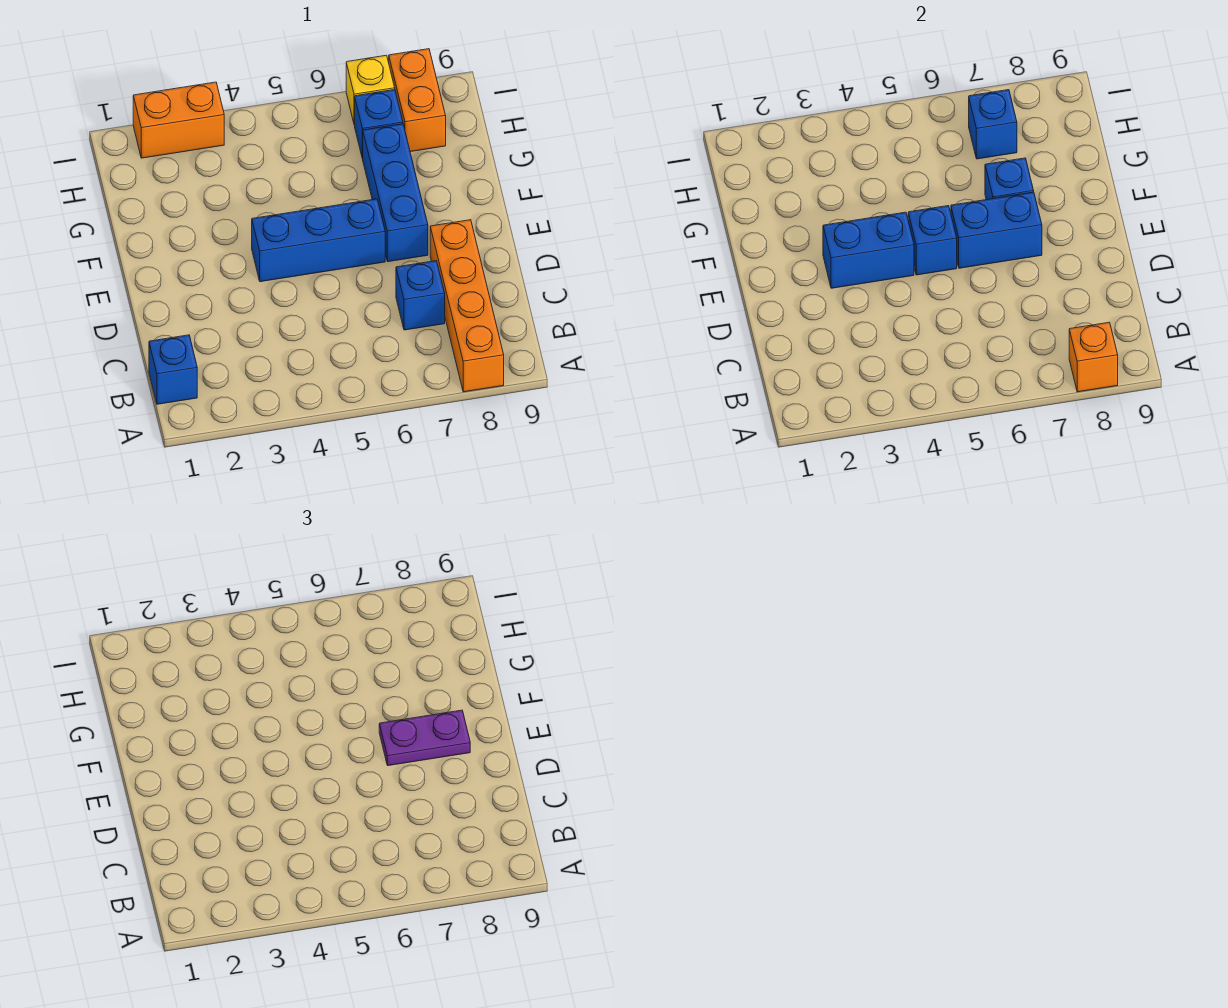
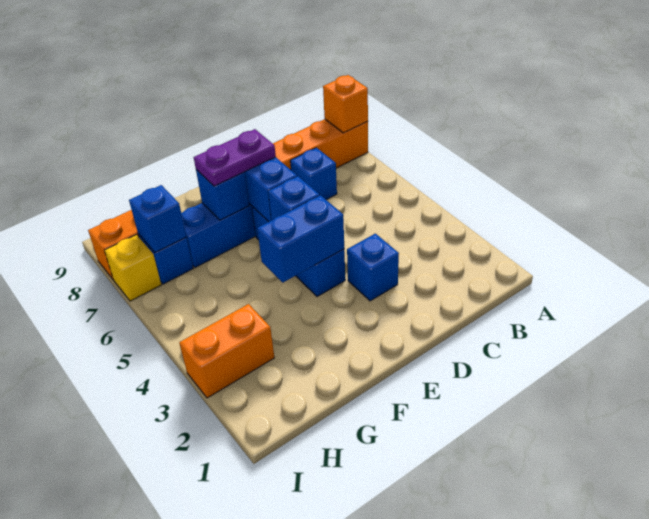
blue 1x1 brick [149,335,197,404] -> blue 1x1 brick moved to [347,234,399,301]
blue 1x2 brick [823,212,914,288] -> blue 1x2 brick turned to [257,195,344,282]
purple 1x2 plate [379,710,470,766] -> purple 1x2 plate turned to [194,129,276,186]
orange 1x2 brick [133,82,224,158] -> orange 1x2 brick turned to [179,304,274,398]

